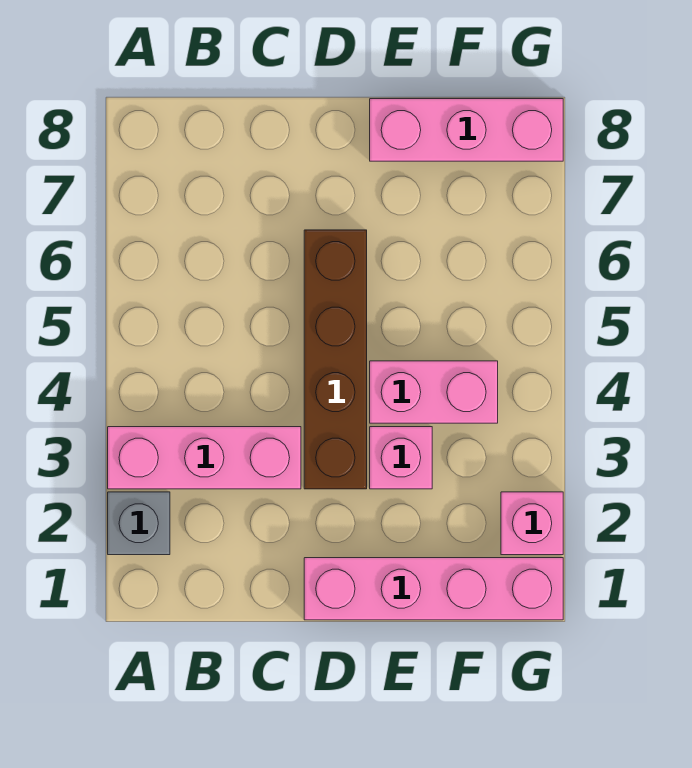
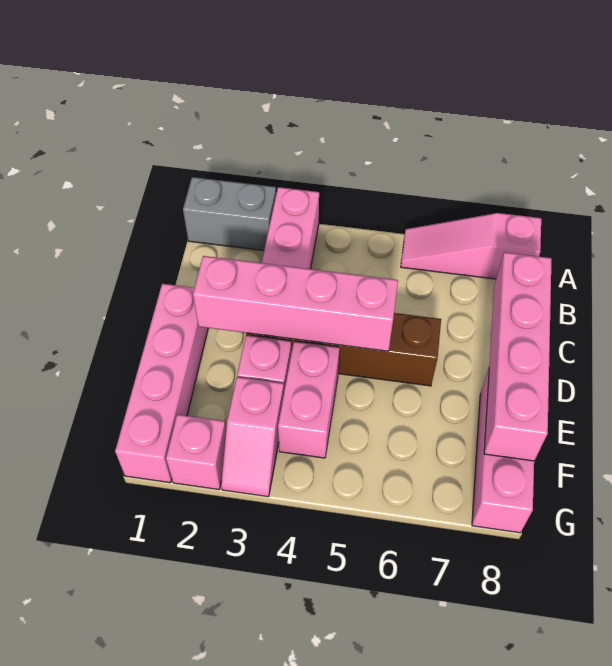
grey 1x1 brick [108,492,170,555] -> grey 1x2 brick [183,177,276,251]
none -> pink 1x3 slope [401,213,541,279]
none -> pink 1x4 brick [484,252,552,461]
none -> pink 1x4 brick [193,256,398,351]
none -> pink 1x2 slope [221,377,284,497]

